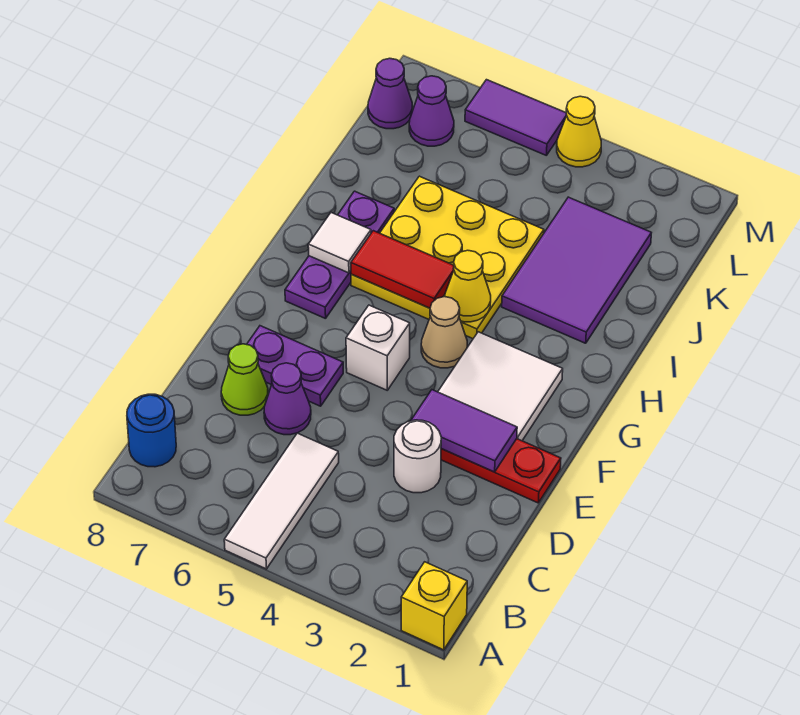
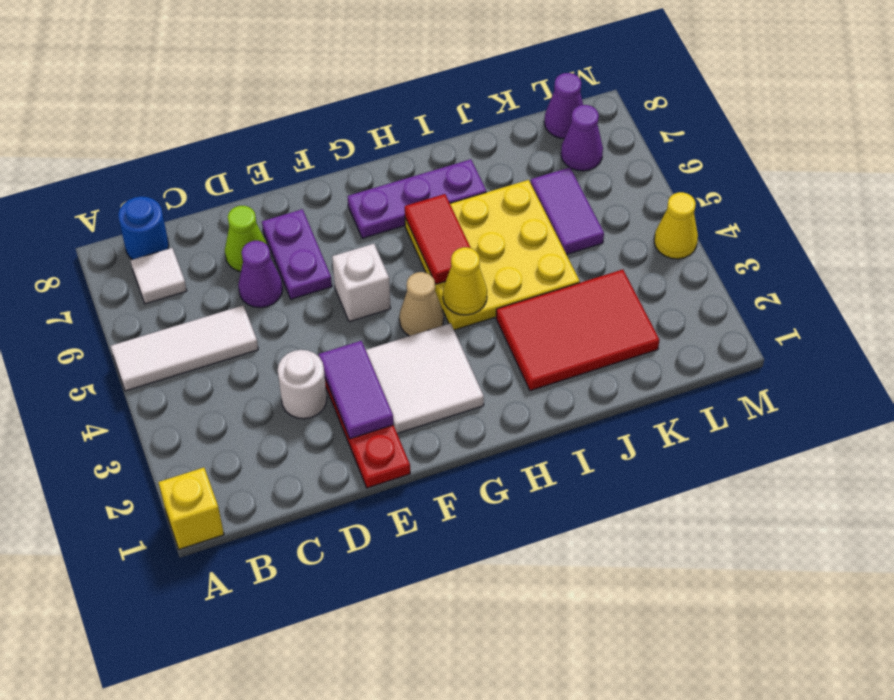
white 1x1 tile [308,213,371,273] -> white 1x1 tile moved to [131,248,187,304]
purple 2x3 tile [502,197,651,343] -> red 2x3 tile [496,269,659,391]
purple 1x2 tile [465,80,566,156] -> purple 1x2 tile moved to [531,167,604,254]

